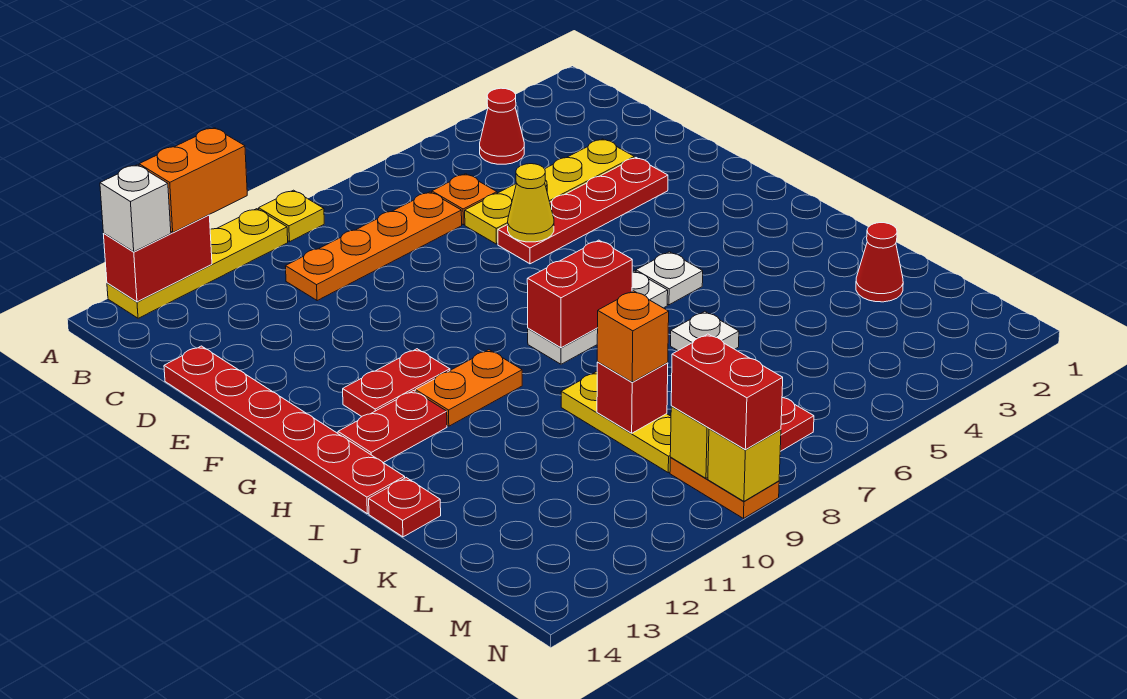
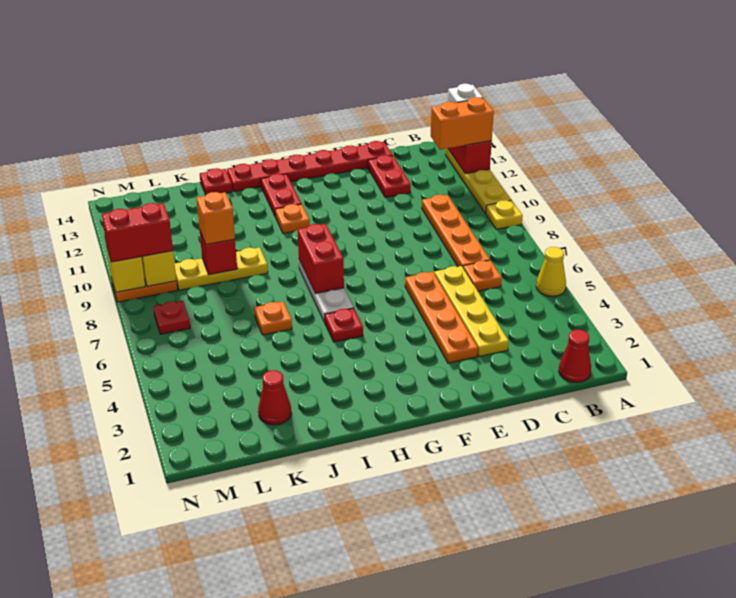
orange 1x2 brick [139,128,247,232] -> orange 1x2 brick turned to [431,97,494,150]
red 1x1 cone [480,88,524,164] -> red 1x1 cone moved to [559,330,591,382]
red 1x4 plate [498,158,668,264] -> orange 1x4 plate [405,272,478,363]
yellow 1x1 cone [508,164,554,242] -> yellow 1x1 cone moved to [536,247,566,296]
red 1x2 plate [343,349,450,416] -> red 1x2 plate moved to [368,155,411,198]
white 1x1 plate [636,252,703,305] -> red 1x1 plate [325,308,363,342]
orange 1x2 plate [415,350,522,426] -> orange 1x1 plate [275,204,310,234]
white 1x1 plate [671,311,739,350] -> orange 1x1 plate [254,301,292,335]

